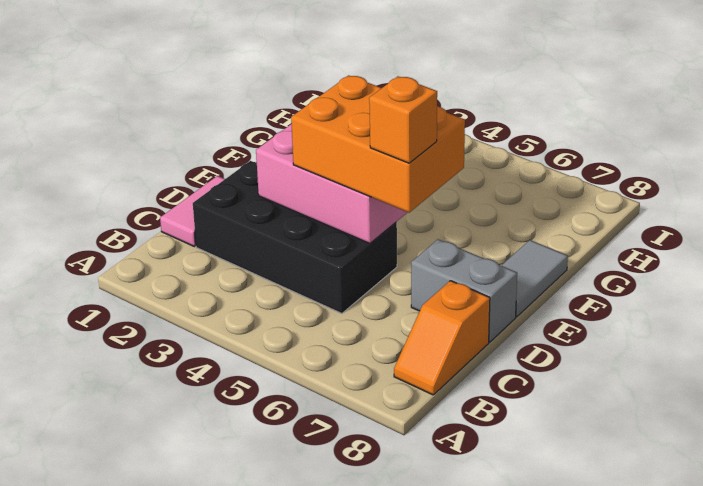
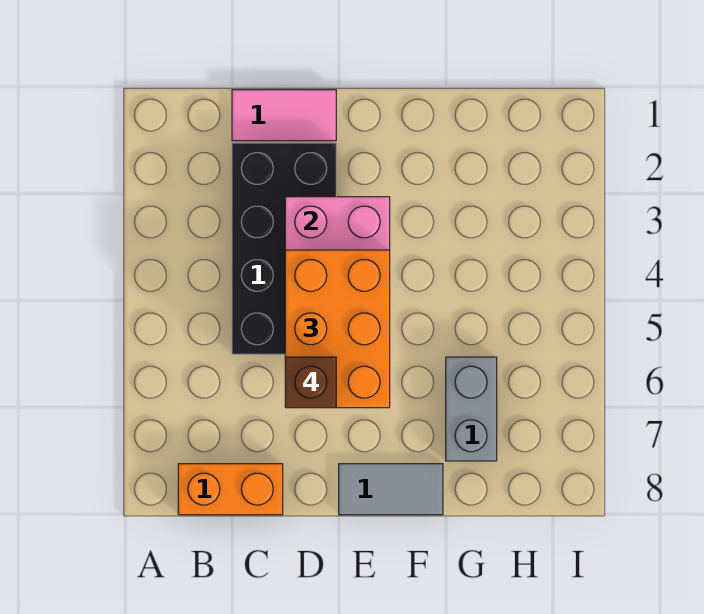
orange 1x2 slope [394,281,490,395] -> orange 1x2 brick [178,464,283,515]
orange 1x1 brick [369,76,437,163] -> brown 1x1 brick [285,357,336,408]
grey 1x2 brick [411,239,517,342] -> grey 1x2 brick moved to [446,357,497,461]

